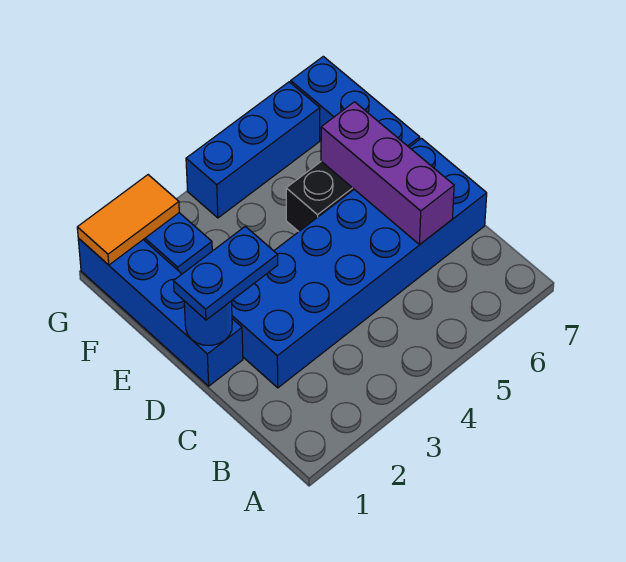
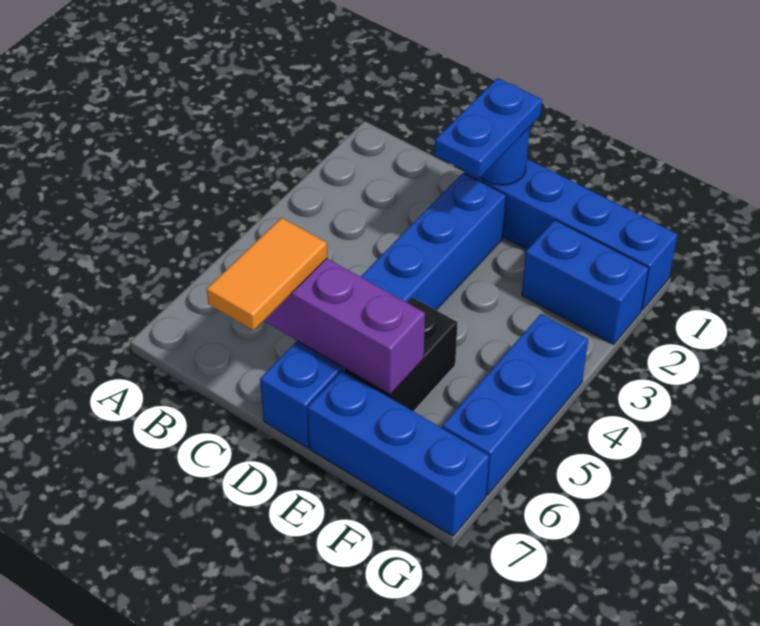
blue 2x6 brick [232,138,487,388] -> blue 1x6 brick [260,173,506,448]
orange 1x2 tile [77,175,179,265] -> orange 1x2 tile moved to [207,218,327,330]

